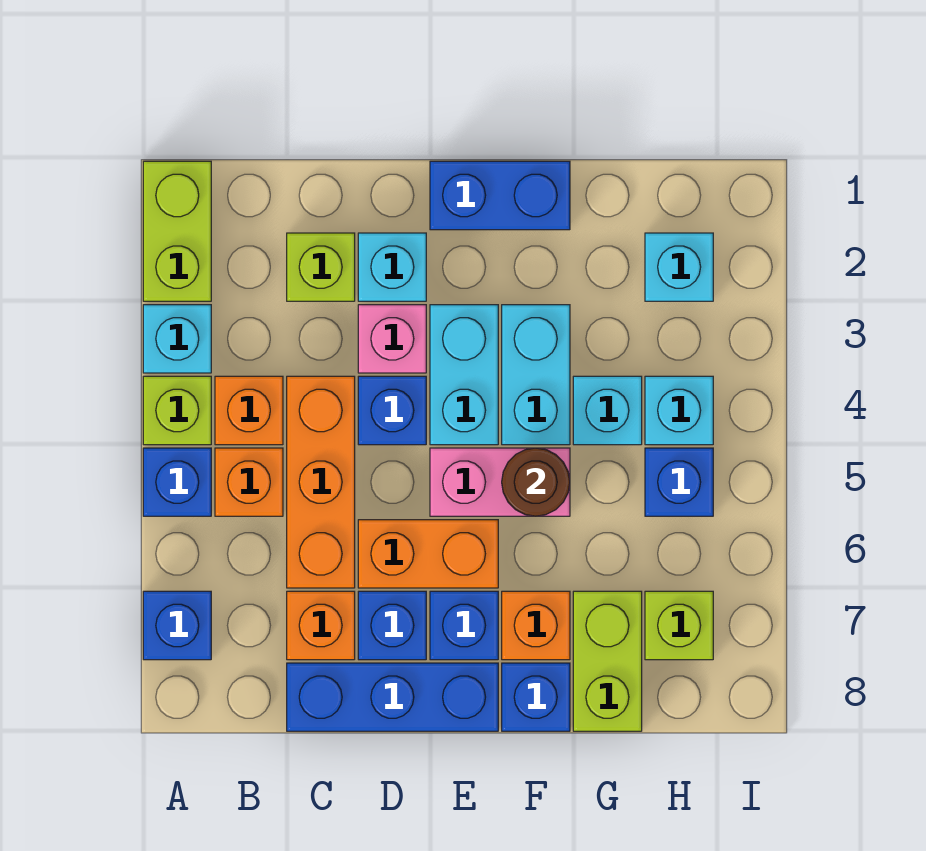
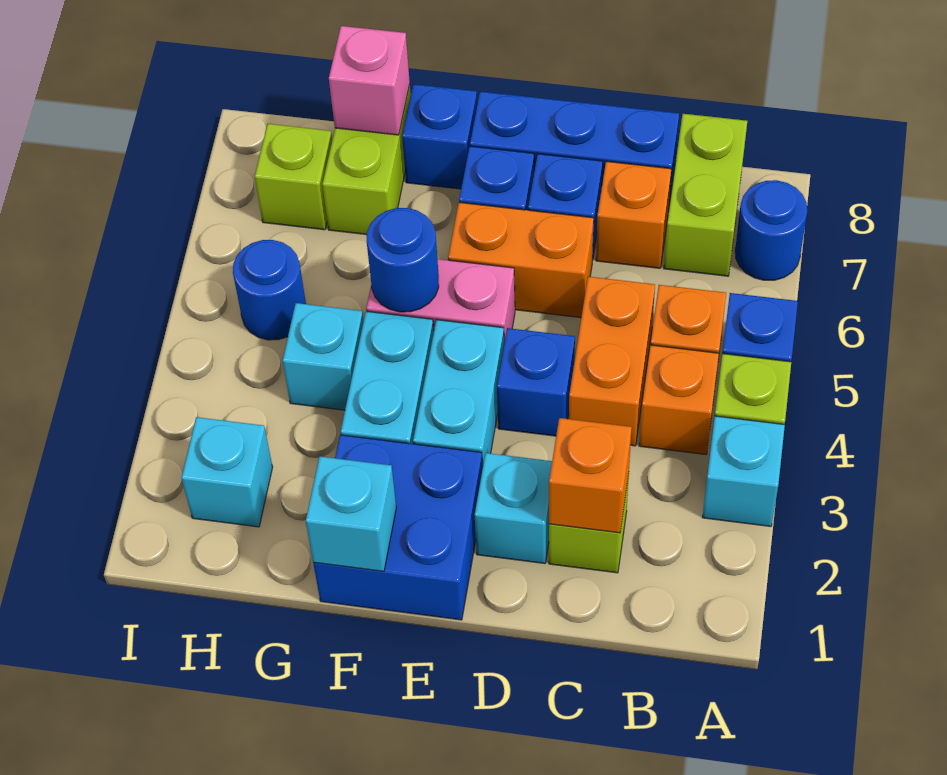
lime 1x2 brick [143,161,211,301] -> lime 1x2 brick moved to [664,114,747,276]
blue 1x1 brick [143,591,211,660] -> blue 1x1 round brick [735,180,807,280]
orange 1x3 brick [287,376,355,588] -> orange 1x2 brick [569,277,655,446]
pink 1x1 brick [358,305,426,373] -> pink 1x1 brick moved to [329,26,410,135]
blue 1x2 brick [430,161,570,230] -> blue 2x2 brick [313,435,483,620]
brown 1x1 round brick [502,448,570,516] -> blue 1x1 round brick [367,208,439,312]
orange 1x1 brick [502,591,570,660] -> orange 1x1 brick moved to [549,418,632,533]
cyan 1x1 brick [645,376,713,445] -> cyan 1x1 brick moved to [306,456,396,571]
blue 1x1 brick [645,448,713,516] -> blue 1x1 round brick [233,240,306,340]

